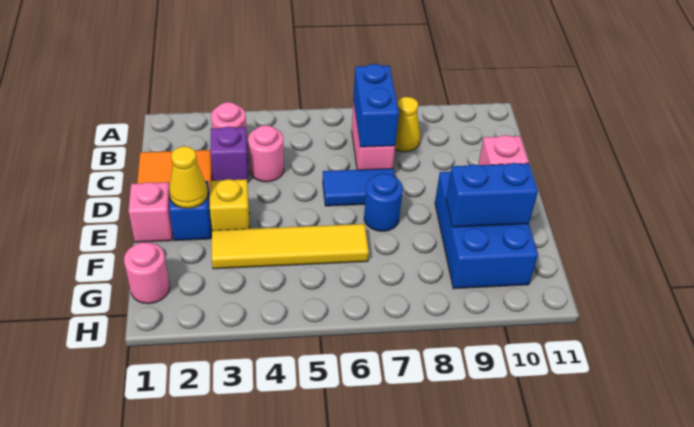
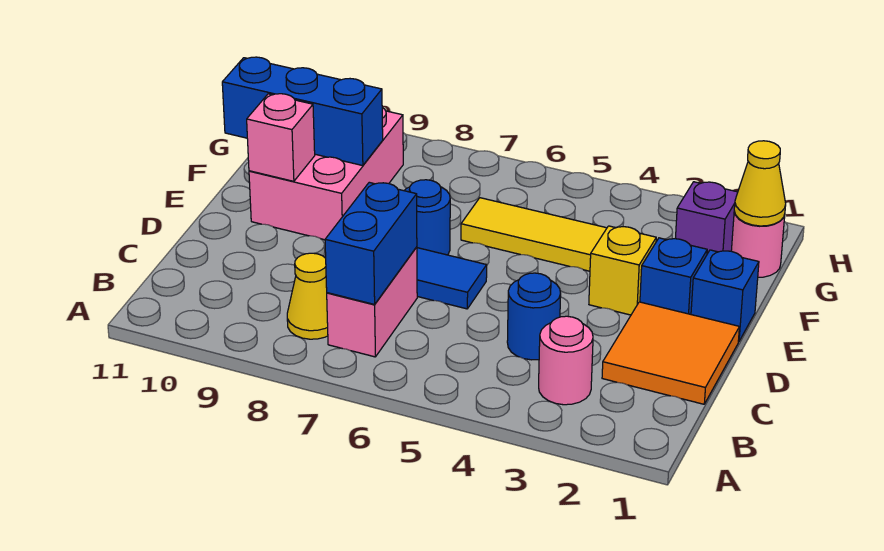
purple 1x1 brick [210,126,248,183] -> purple 1x1 brick moved to [675,182,738,254]
pink 1x1 round brick [248,125,284,182] -> blue 1x1 round brick [507,273,561,360]
pink 1x1 brick [129,182,173,242] -> blue 1x1 brick [691,250,759,342]
yellow 1x1 cone [169,146,208,208] -> yellow 1x1 cone moved to [734,141,786,226]
blue 2x3 brick [435,172,538,289] -> pink 2x3 brick [249,108,403,240]
blue 1x2 brick [446,163,538,227] -> blue 1x3 brick [222,57,383,166]

